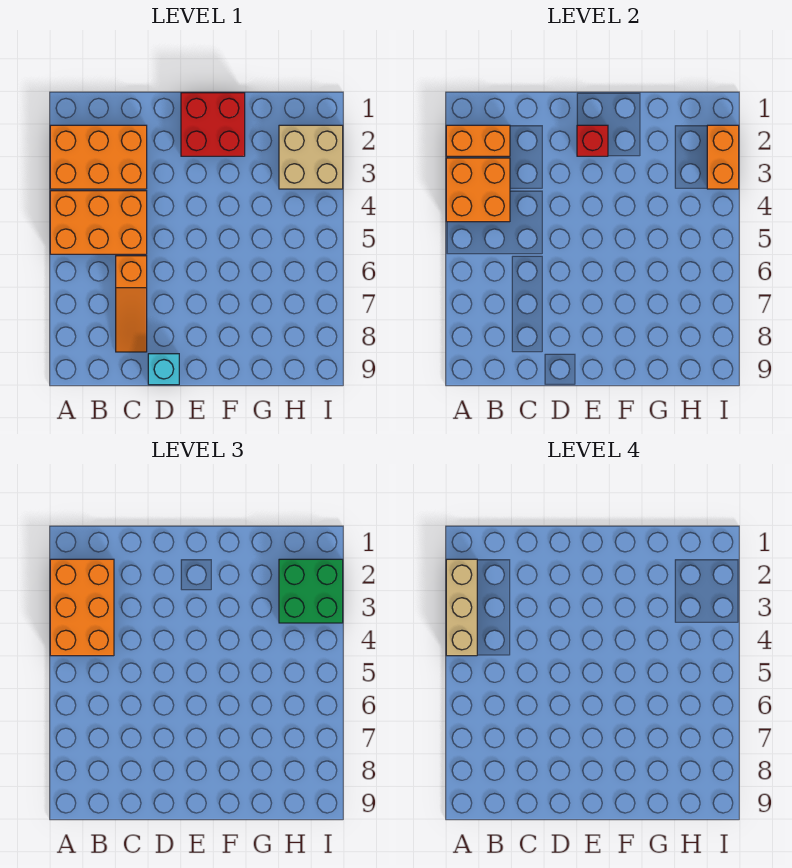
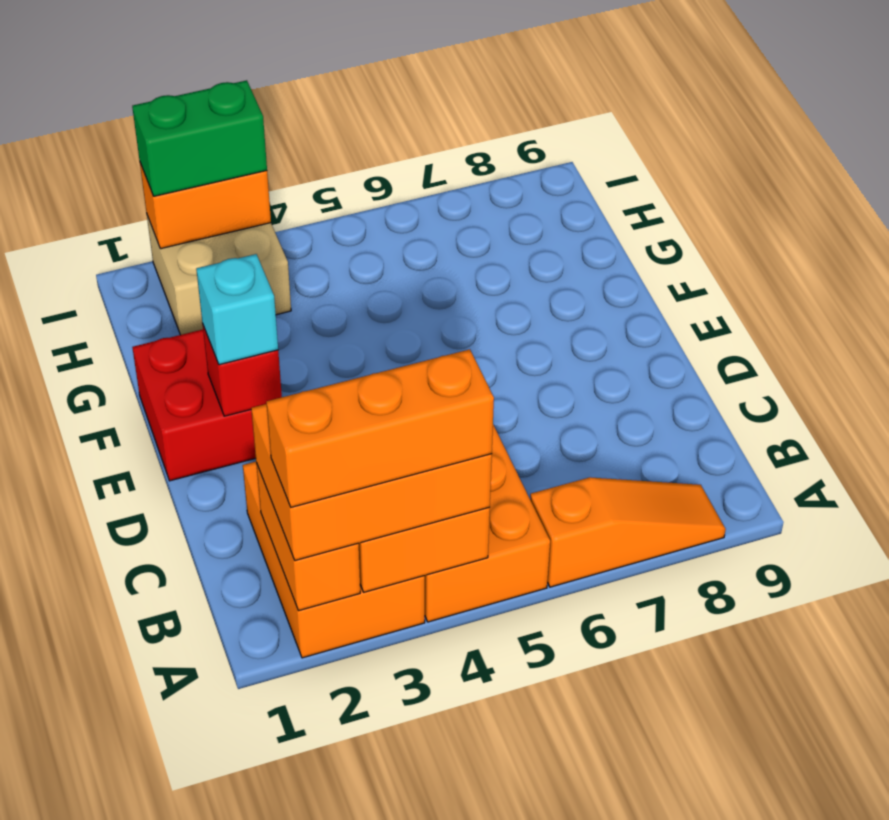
tan 1x3 brick [446,559,477,656] -> orange 1x3 brick [266,349,494,507]
orange 1x3 slope [116,256,147,352] -> orange 1x3 slope moved to [530,477,726,587]
cyan 1x1 brick [148,354,179,385] -> cyan 1x1 brick moved to [196,254,278,365]
green 2x2 brick [279,559,343,623] -> green 1x2 brick [132,80,267,196]

